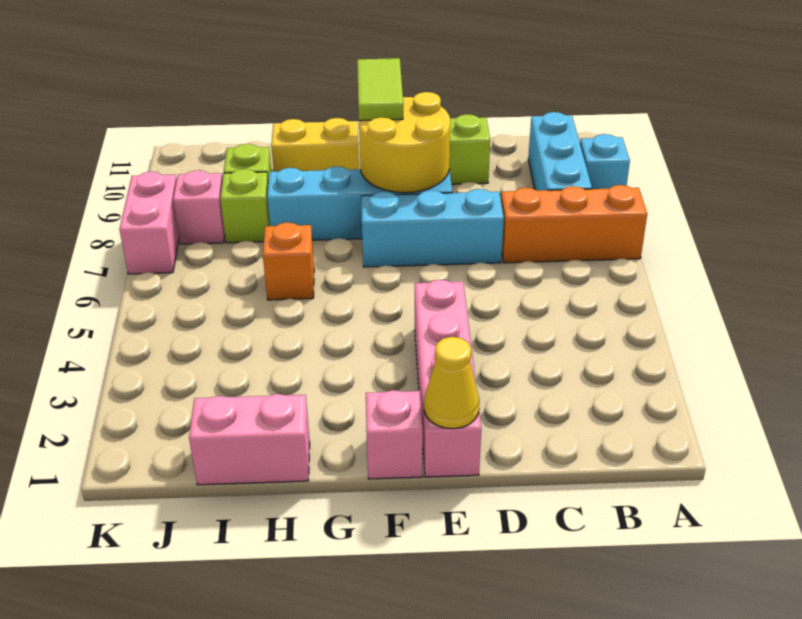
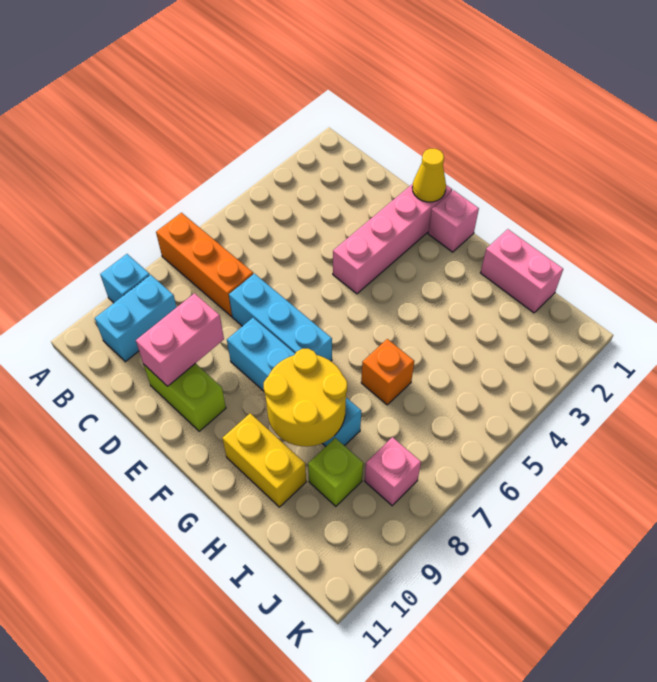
cyan 1x3 brick [528,112,592,191] -> cyan 1x2 brick [95,275,177,362]
yellow 2x2 round brick [359,92,450,193] -> yellow 2x2 round brick moved to [264,349,347,447]
lime 1x2 tile [357,58,403,121] -> none
lime 1x1 brick [220,169,270,243] -> none
pink 1x2 brick [119,172,179,274] -> pink 1x2 brick moved to [136,293,224,386]

